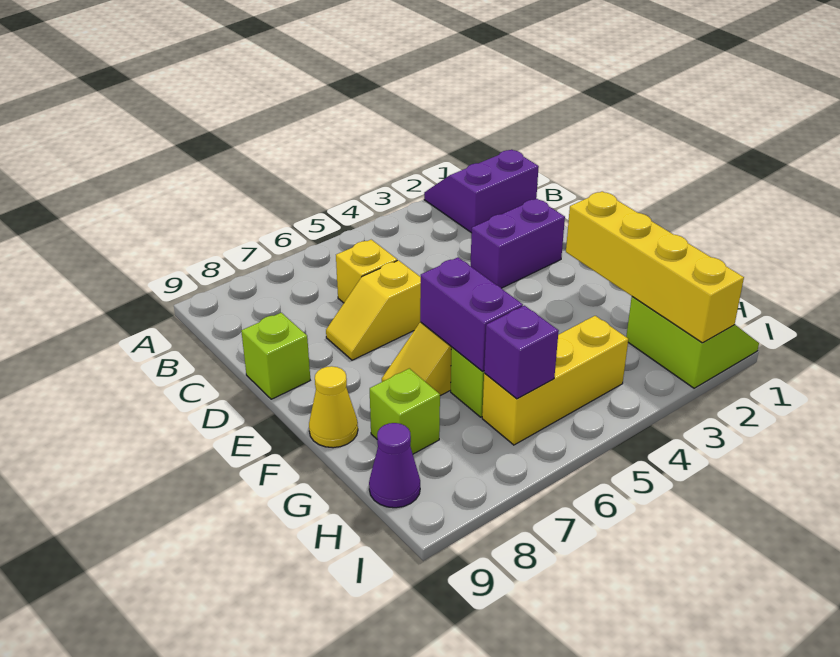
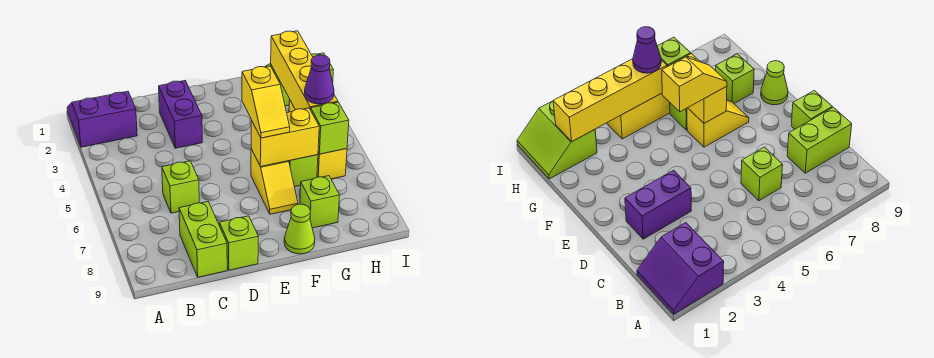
purple 2x2 slope [424,150,539,233] -> purple 2x2 slope turned to [67,91,137,147]
yellow 1x1 brick [336,240,397,303] -> lime 1x1 brick [162,161,199,213]
none -> lime 1x2 brick [179,202,227,277]
yellow 1x2 slope [326,260,421,360] -> yellow 1x2 slope moved to [242,66,290,138]
yellow 1x4 brick [566,191,744,343] -> yellow 1x4 brick turned to [270,31,338,110]
purple 1x2 brick [420,258,523,371] -> yellow 1x2 brick [251,108,319,167]
yellow 1x1 cone [309,366,358,448] -> lime 1x1 cone [284,204,315,254]
purple 1x1 brick [484,306,559,399] -> lime 1x1 brick [311,102,349,154]
purple 1x1 cone [369,423,420,508] -> purple 1x1 cone moved to [304,55,334,104]

